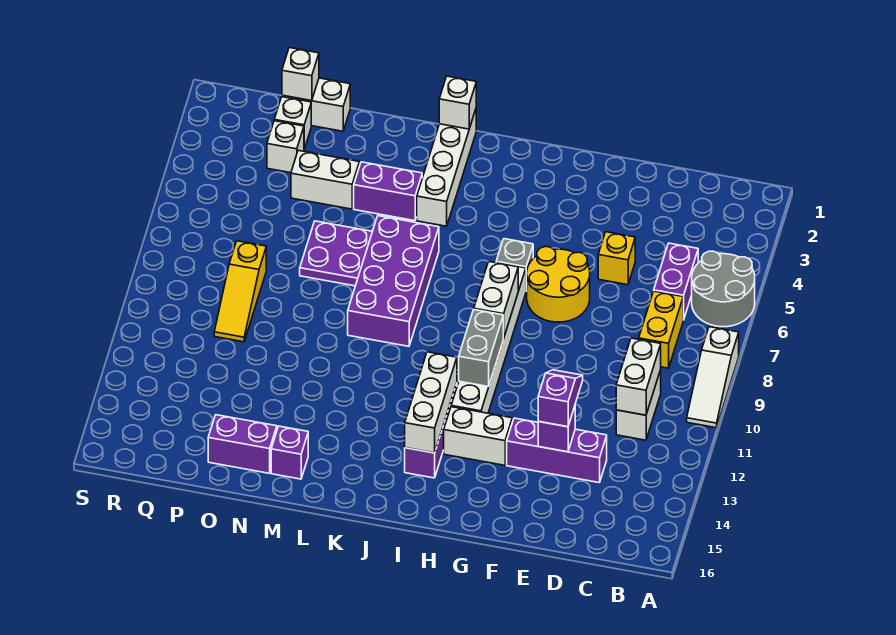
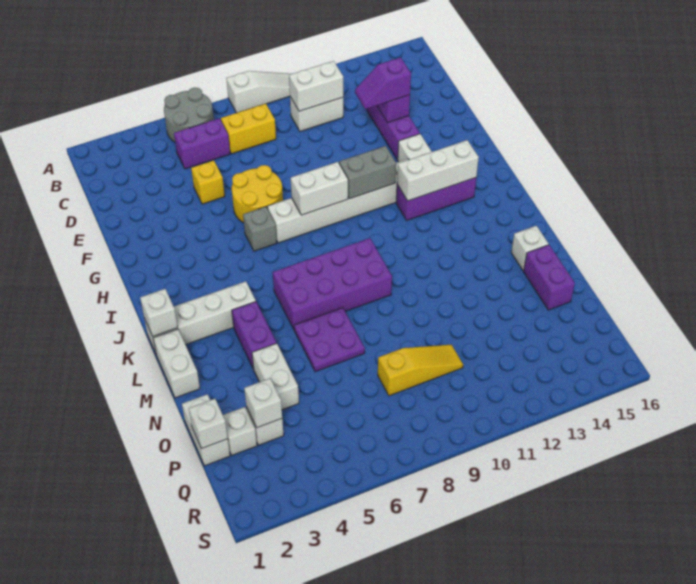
none -> white 1x2 brick [153,329,200,398]
purple 1x1 brick [271,426,308,479] -> white 1x1 brick [511,226,549,271]
none -> white 1x1 brick [244,378,282,428]

